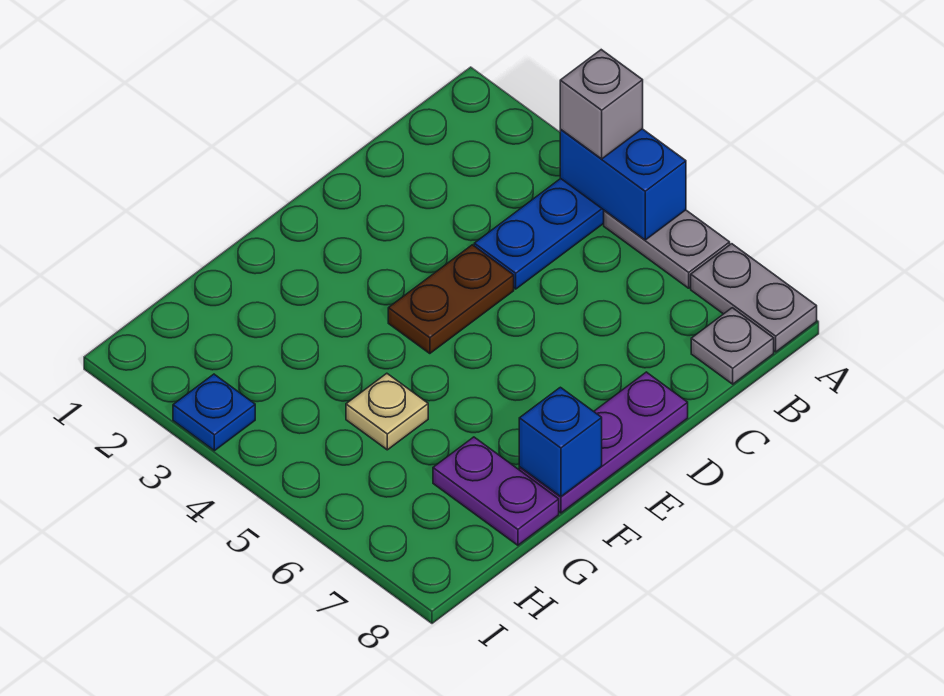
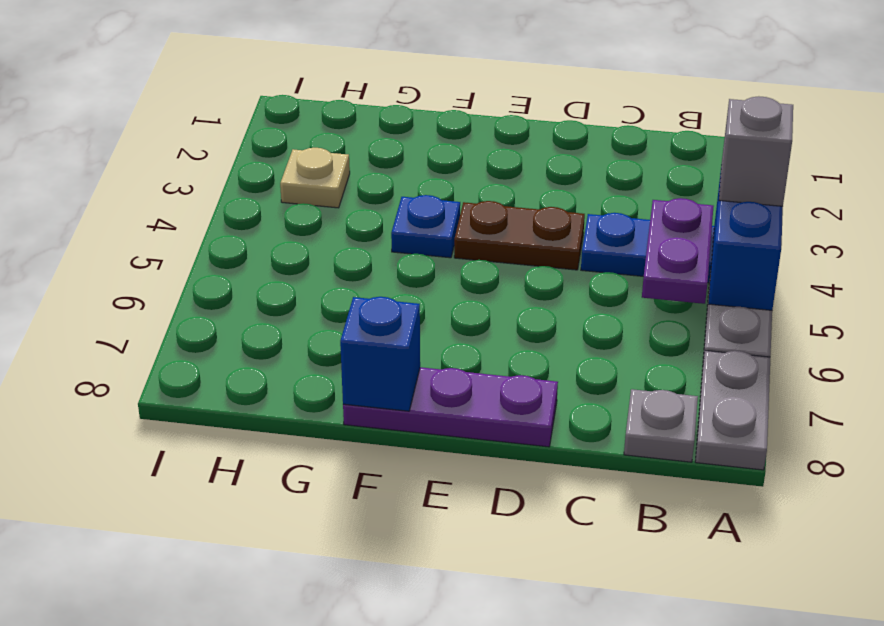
tan 1x1 plate [346,373,428,450] -> tan 1x1 plate moved to [280,148,350,208]
purple 1x2 plate [433,437,559,545] -> purple 1x2 plate moved to [642,198,714,304]
blue 1x1 plate [173,374,255,451] -> blue 1x1 plate moved to [391,195,460,258]

